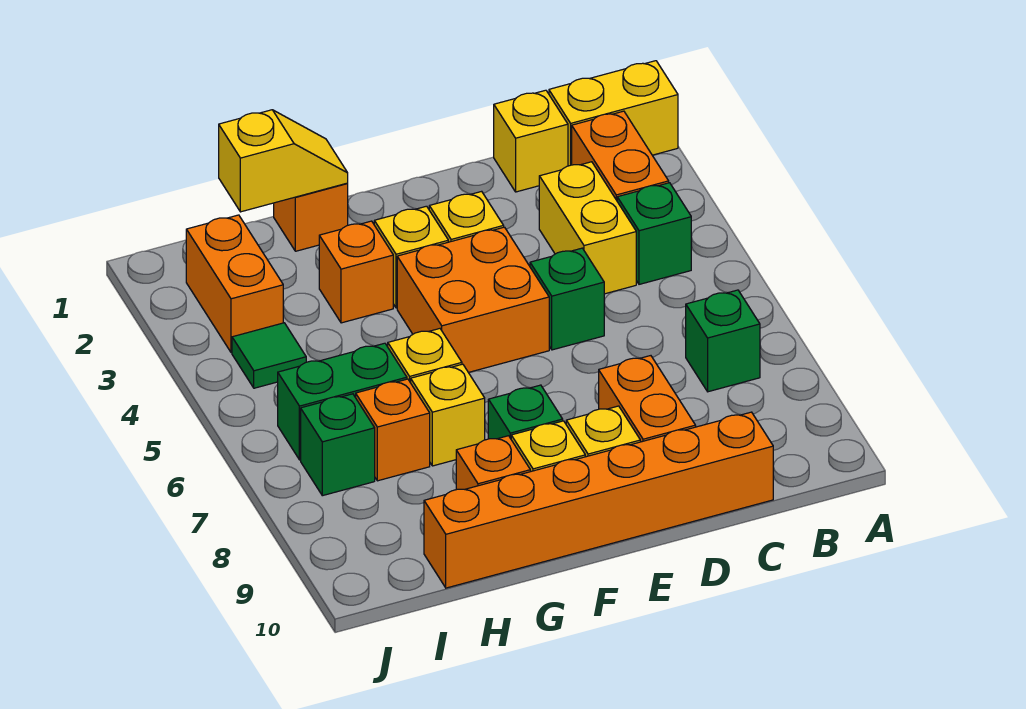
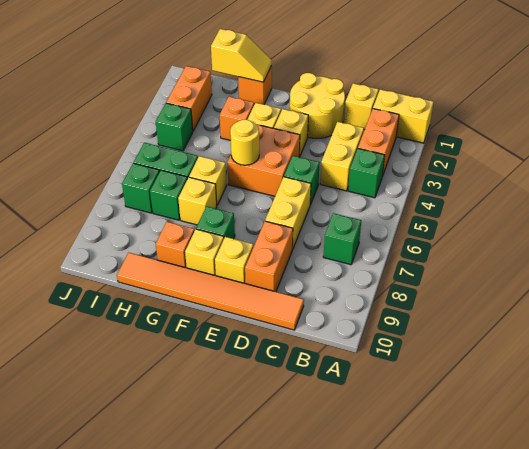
orange 1x6 brick [424,412,773,588] -> orange 1x6 tile [117,253,304,330]
none -> yellow 2x2 round brick [290,73,345,138]
none -> yellow 1x2 brick [265,177,311,249]
none -> yellow 1x1 round brick [230,120,259,165]
orange 1x1 brick [356,379,430,481] -> green 1x1 brick [150,170,187,220]
green 1x1 tile [232,323,306,388] -> green 1x1 brick [156,103,193,151]

